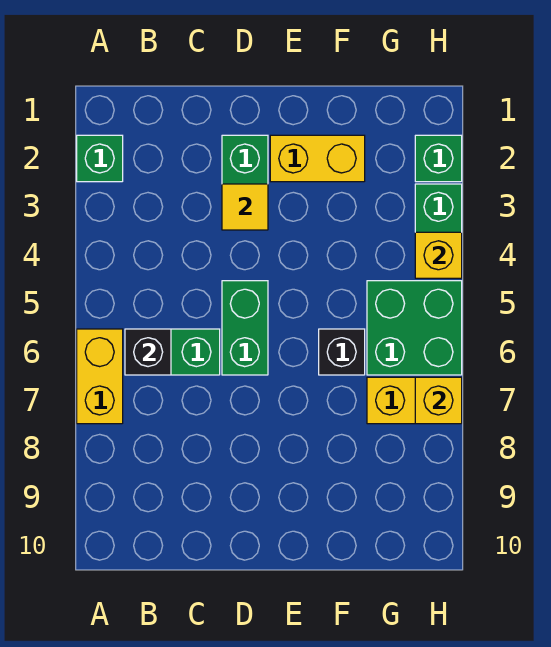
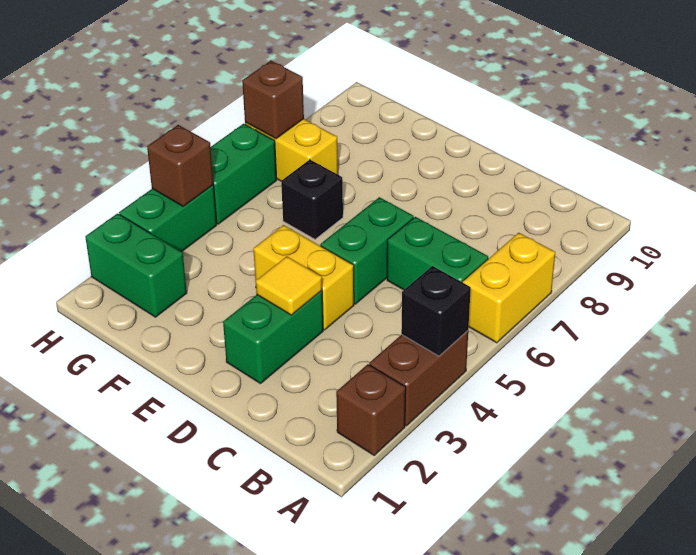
green 1x1 brick [77,135,123,182] -> brown 1x1 brick [336,364,406,455]
none -> brown 1x2 brick [369,331,468,426]
black 1x1 brick [125,329,171,375] -> black 1x1 brick moved to [401,266,471,356]
yellow 1x2 brick [270,135,365,182] -> yellow 1x2 brick moved to [253,225,354,330]
green 2x2 brick [367,281,462,375] -> green 1x2 brick [211,124,277,224]
green 1x1 brick [415,135,462,182] -> green 1x2 brick [85,214,187,317]
yellow 1x1 brick [415,232,462,278] -> brown 1x1 brick [147,125,214,207]
yellow 1x1 brick [415,377,462,424] -> brown 1x1 brick [242,61,304,139]

